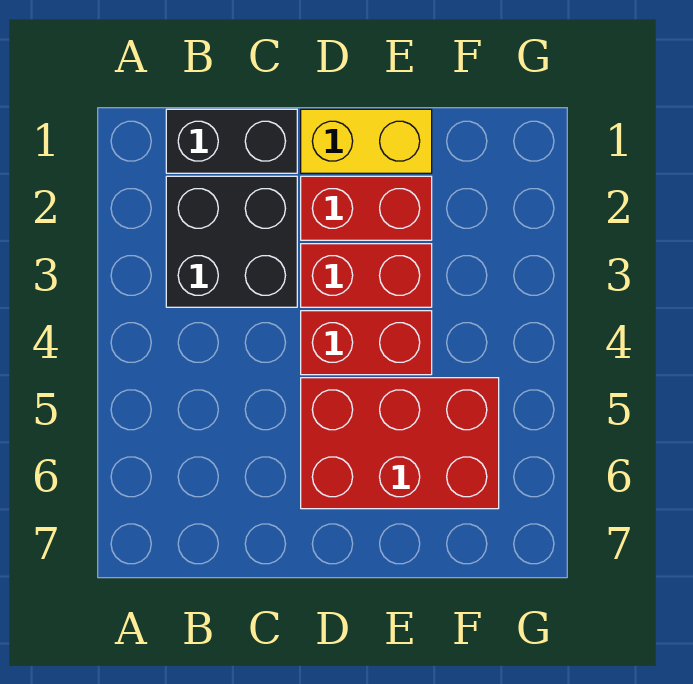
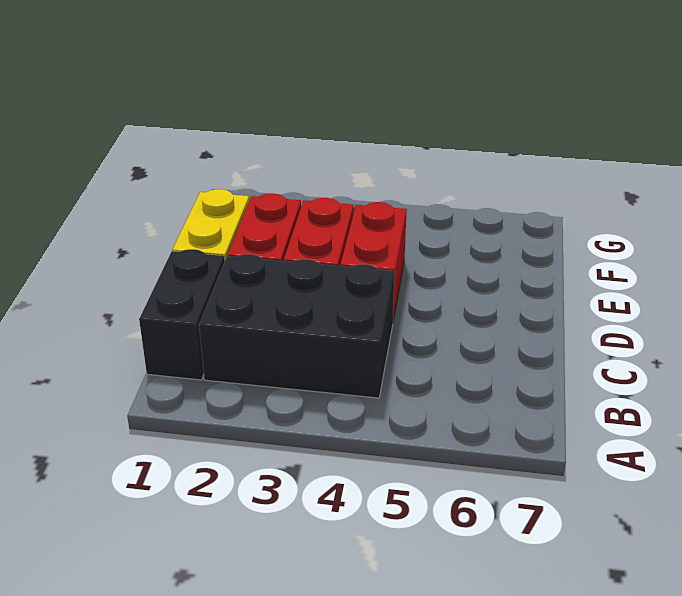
black 2x2 brick [166,176,297,307] -> black 2x3 brick [199,254,395,398]
red 2x3 brick [301,378,499,509] -> none

